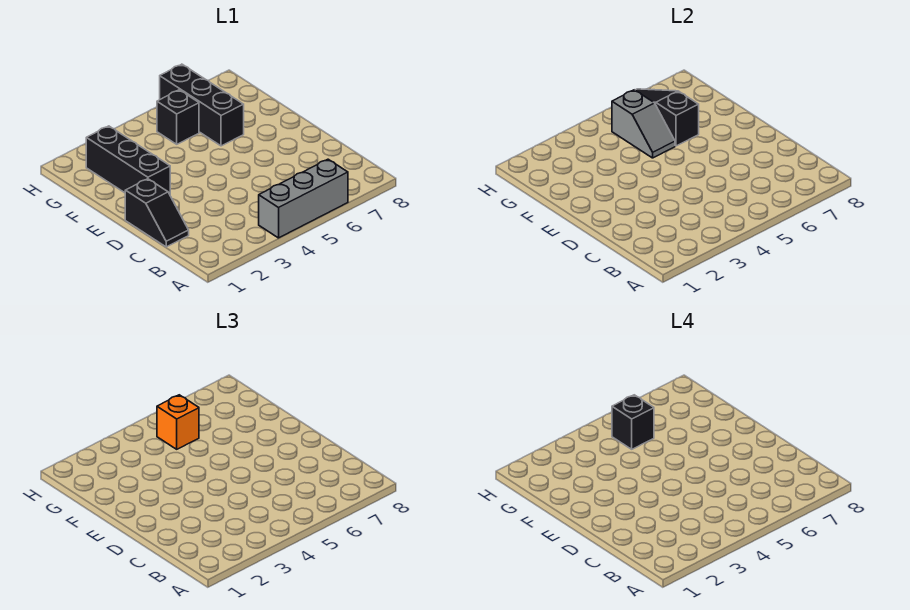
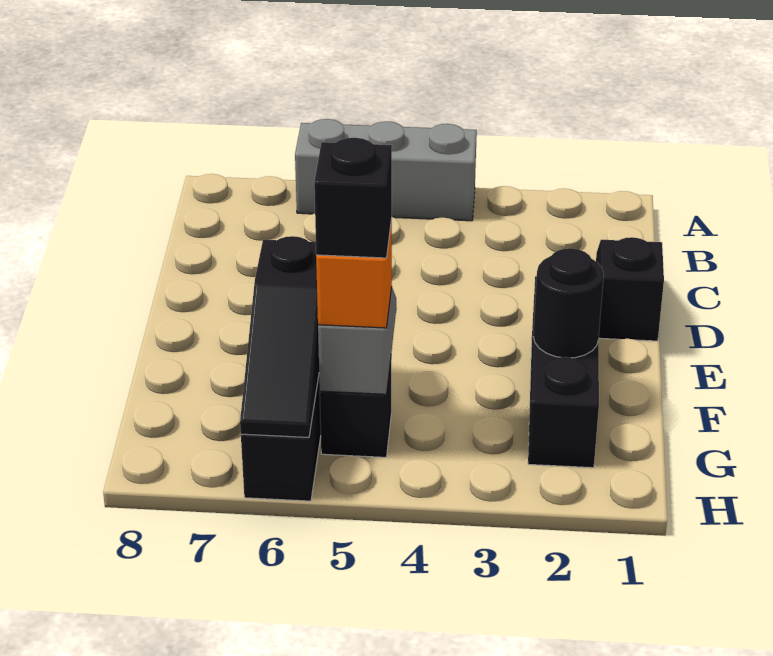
none -> black 1x1 round brick [533,248,604,358]

